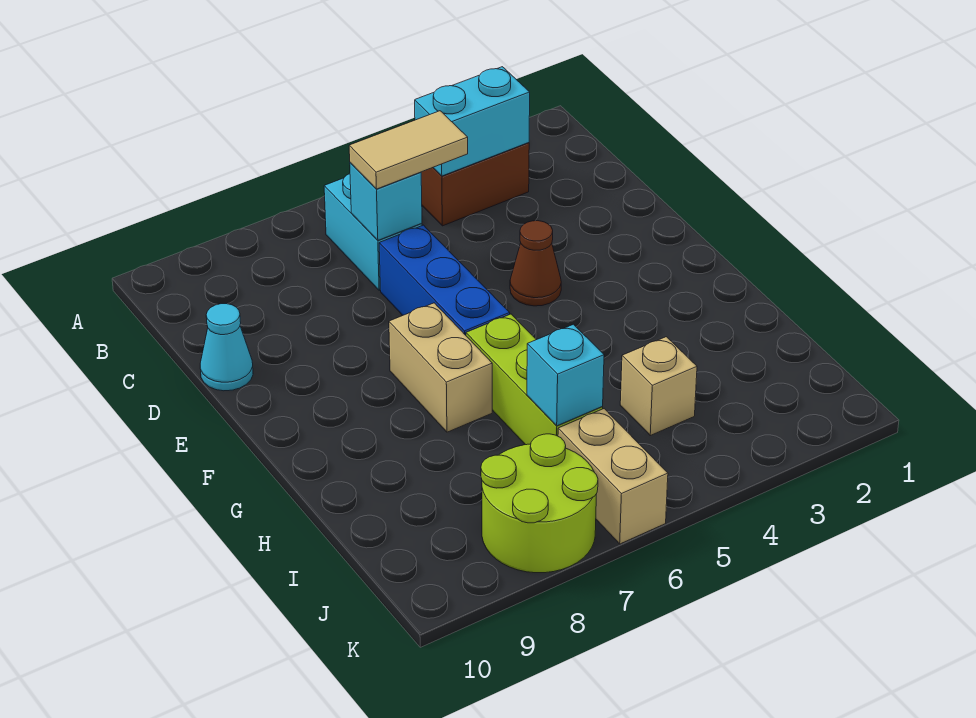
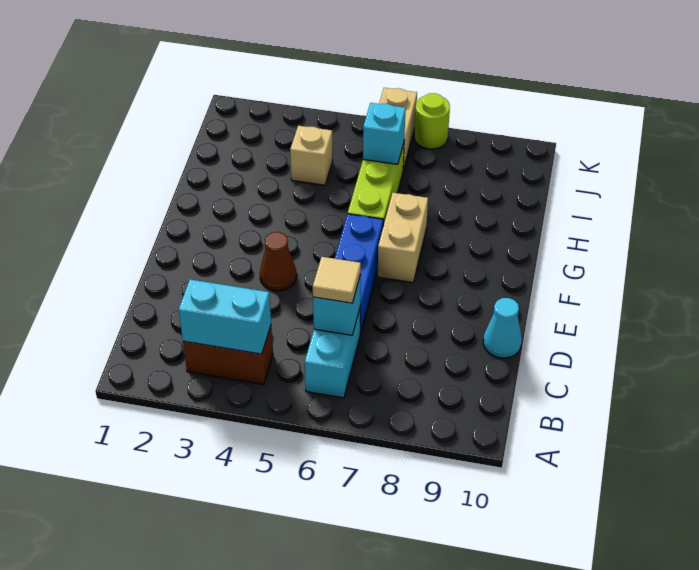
tan 1x2 tile [349,111,468,189] -> tan 1x1 tile [313,257,361,303]
lime 2x2 round brick [481,434,598,573] -> lime 1x1 round brick [414,93,450,149]

